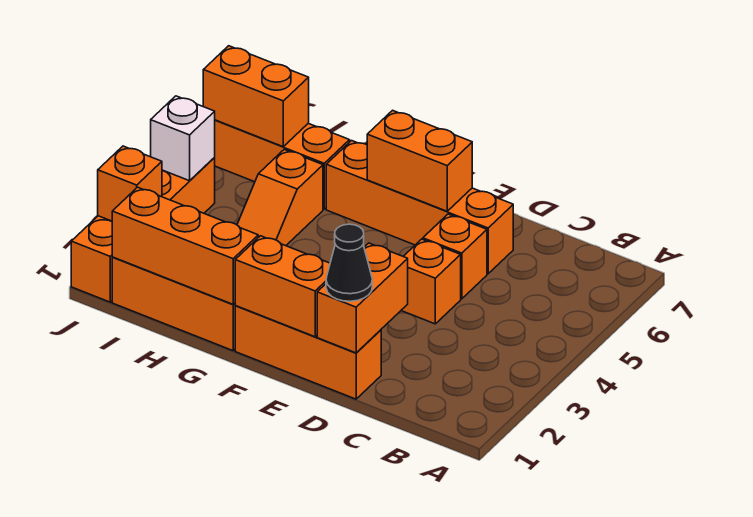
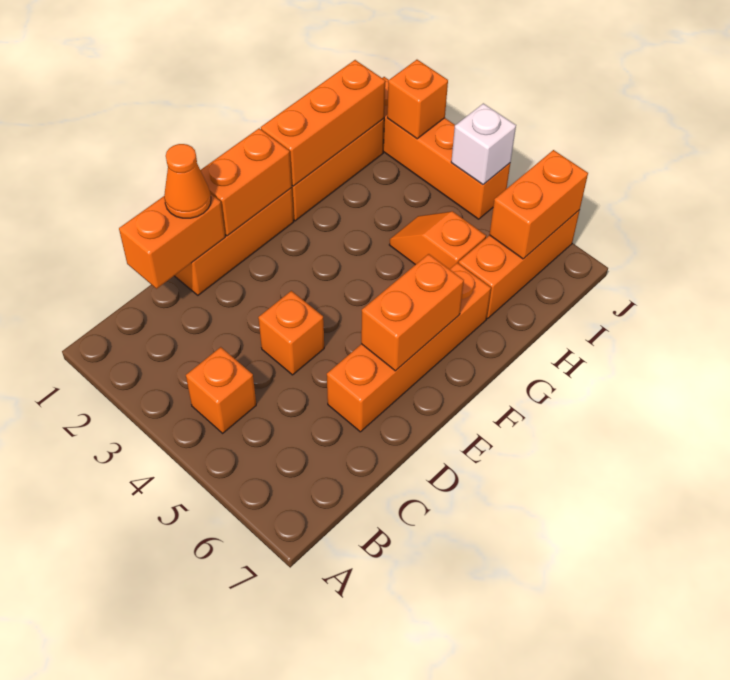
orange 1x2 brick [317,243,408,353] -> orange 1x2 brick turned to [119,193,225,289]
black 1x1 cone [326,224,372,301] -> orange 1x1 cone [164,144,211,218]
orange 1x1 brick [423,214,487,299] -> orange 1x1 brick moved to [186,347,256,433]

